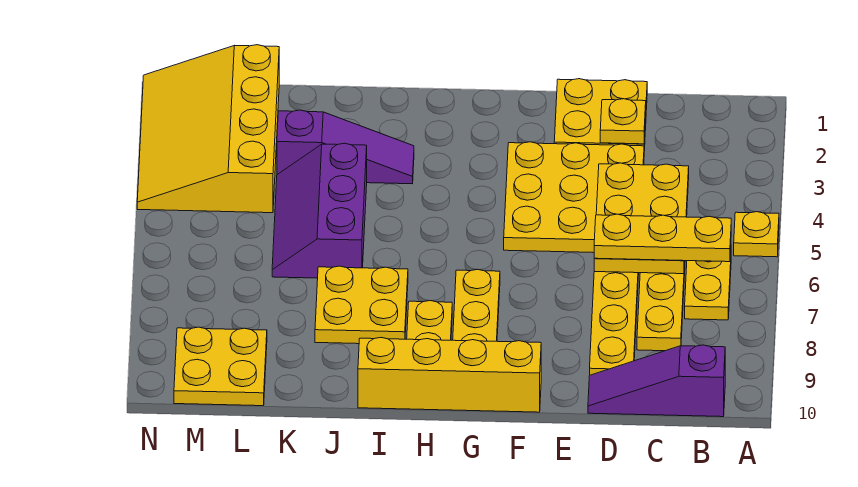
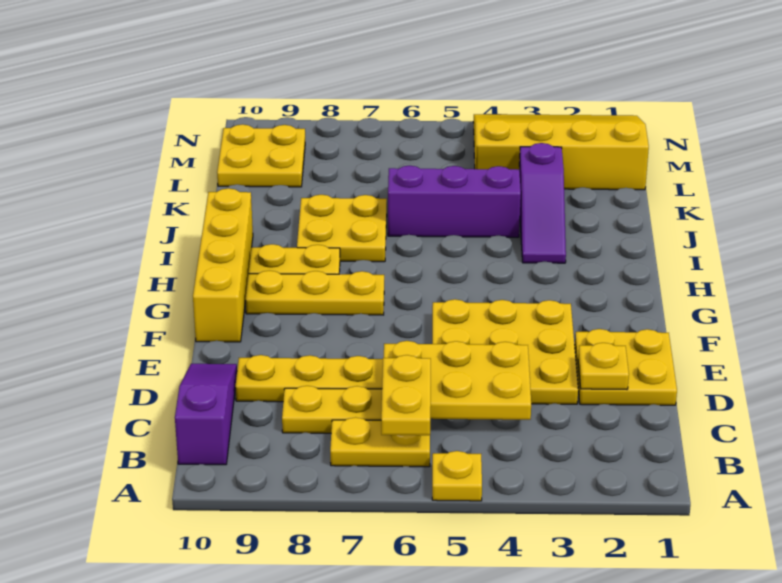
yellow 1x3 plate [594,214,731,262] -> yellow 1x2 plate [381,355,431,435]

